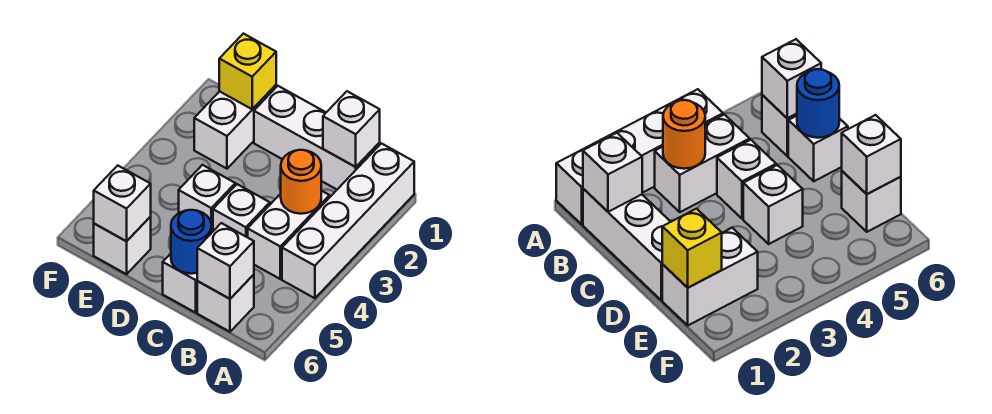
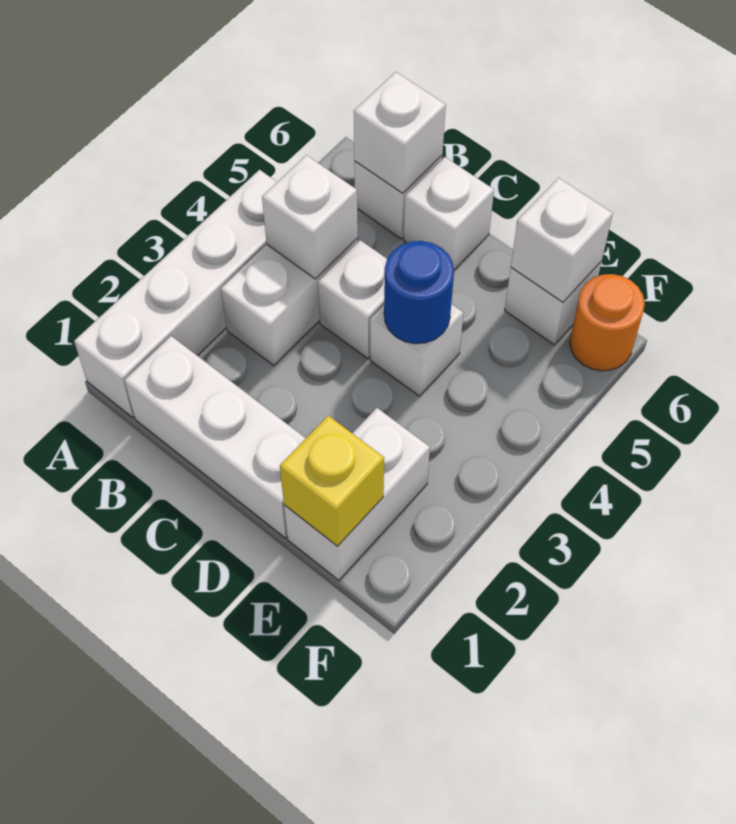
white 1x1 brick [323,91,380,167] -> white 1x1 brick moved to [262,155,358,279]
orange 1x1 round brick [281,150,321,214] -> orange 1x1 round brick moved to [570,274,645,371]
blue 1x1 round brick [171,210,212,274] -> blue 1x1 round brick moved to [384,241,454,344]

